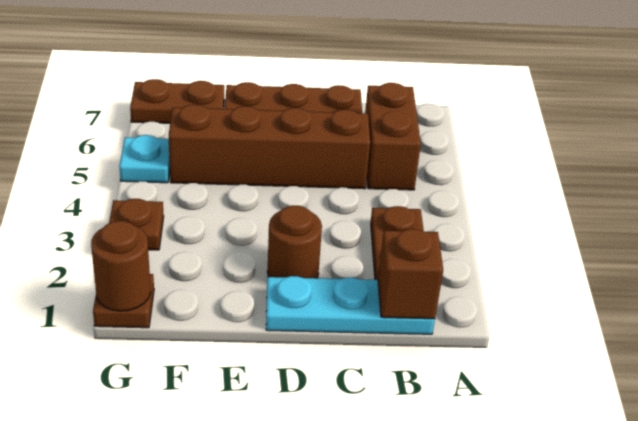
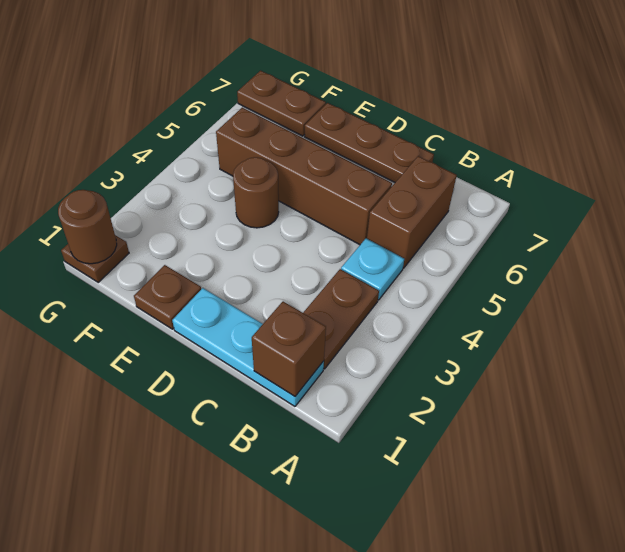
brown 1x1 round brick [267,206,322,278] -> brown 1x1 round brick moved to [233,157,279,228]
brown 1x1 plate [109,199,164,250] -> brown 1x1 plate moved to [134,265,201,329]
cyan 1x1 plate [119,135,170,183] -> cyan 1x1 plate moved to [341,238,404,300]

